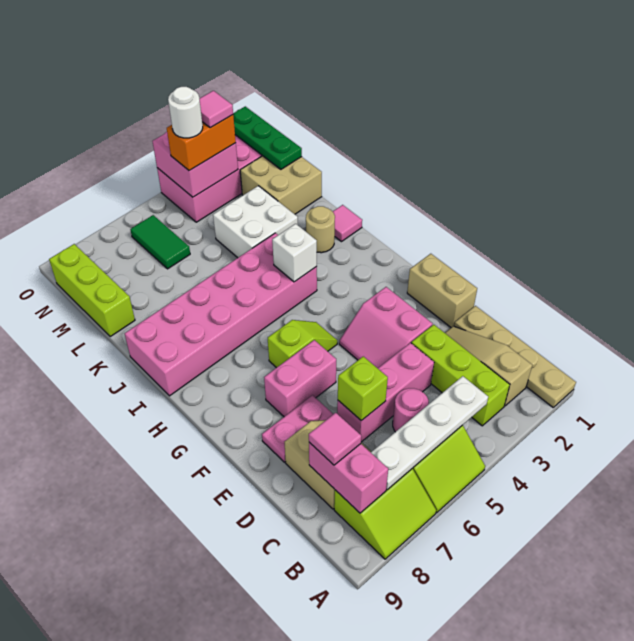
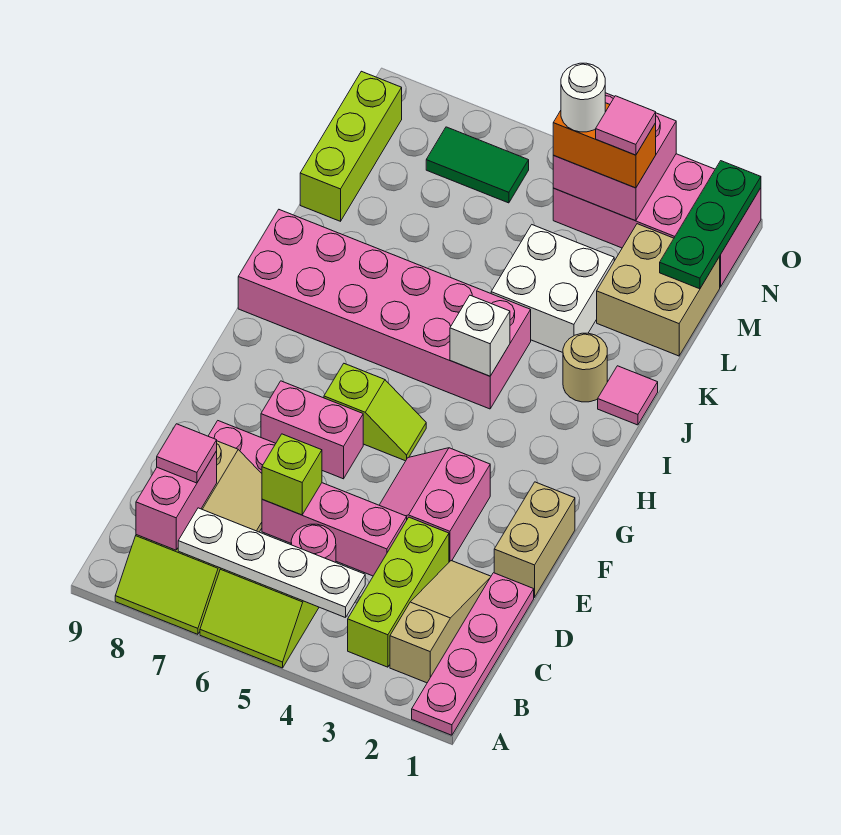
tan 1x4 plate [454,306,576,407] -> pink 1x4 plate [412,573,534,735]
green 1x2 tile [130,215,190,269] -> green 1x2 tile turned to [426,127,529,203]

